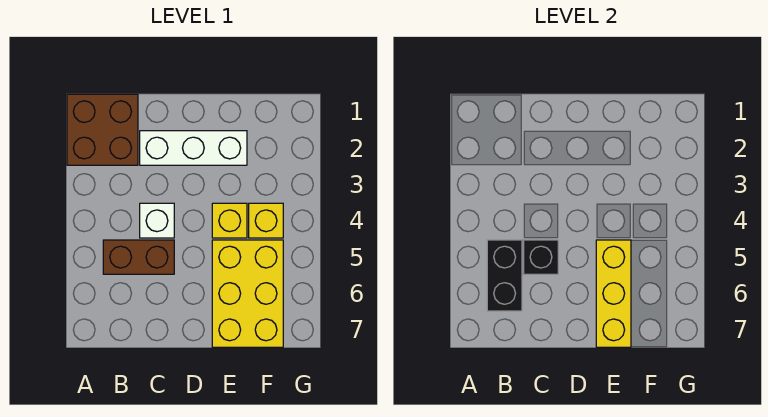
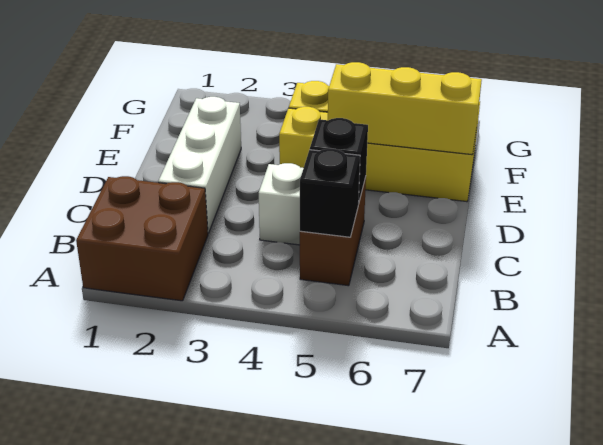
black 1x2 brick [487,240,522,311] -> black 1x1 brick [300,149,360,237]

